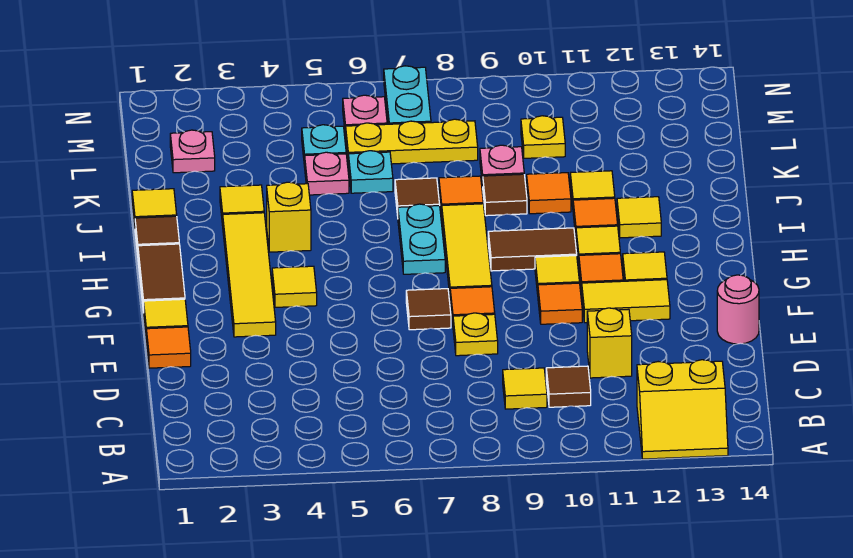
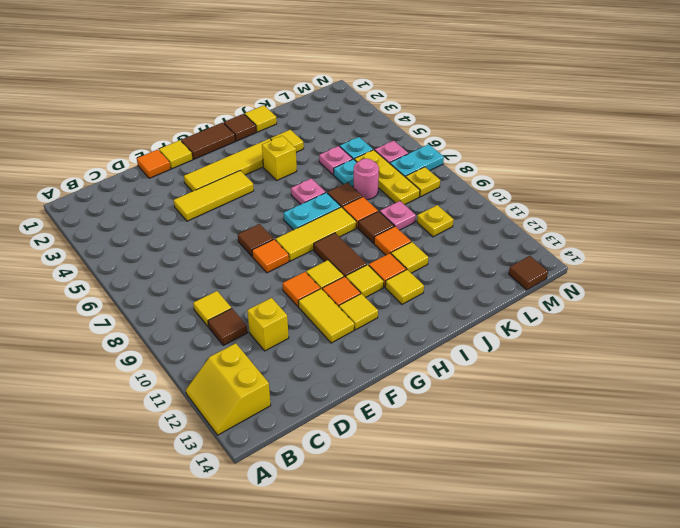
yellow 1x1 plate [453,313,498,356] -> yellow 1x1 plate moved to [406,167,440,197]
pink 1x1 round brick [717,275,759,344] -> pink 1x1 round brick moved to [354,159,379,200]
yellow 1x1 tile [272,266,317,307] -> yellow 1x3 tile [174,171,254,221]
pink 1x1 plate [170,130,215,173] -> pink 1x1 plate moved to [291,179,326,204]
none -> brown 1x1 tile [509,256,548,290]

